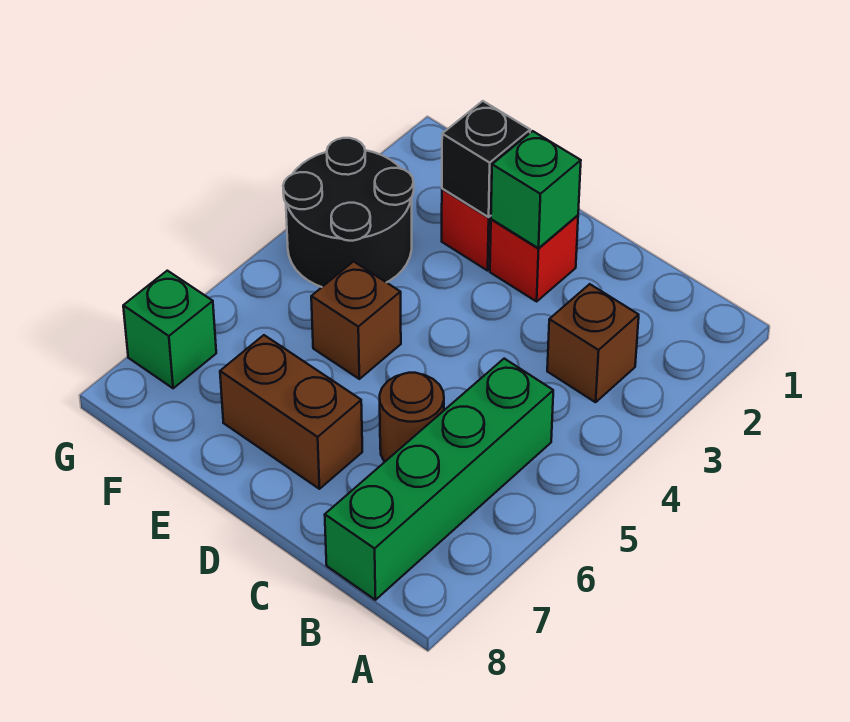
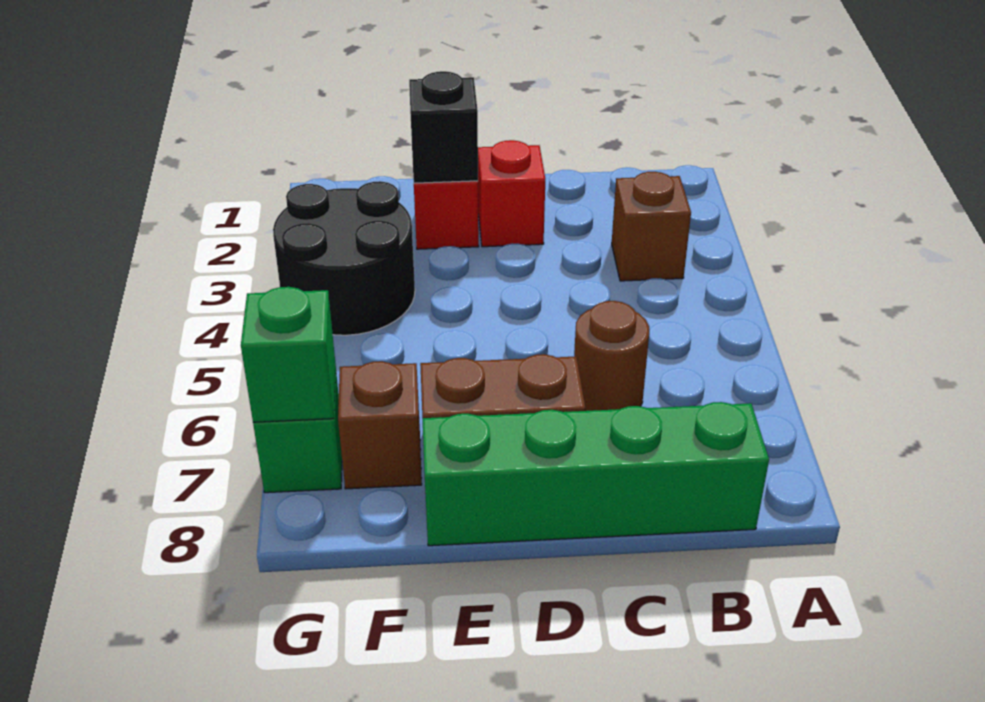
green 1x4 brick [325,359,553,600] -> green 1x4 brick turned to [422,402,769,546]
green 1x1 brick [491,131,581,248] -> green 1x1 brick moved to [241,287,336,422]
brown 1x1 brick [311,262,401,379] -> brown 1x1 brick moved to [338,361,422,489]

